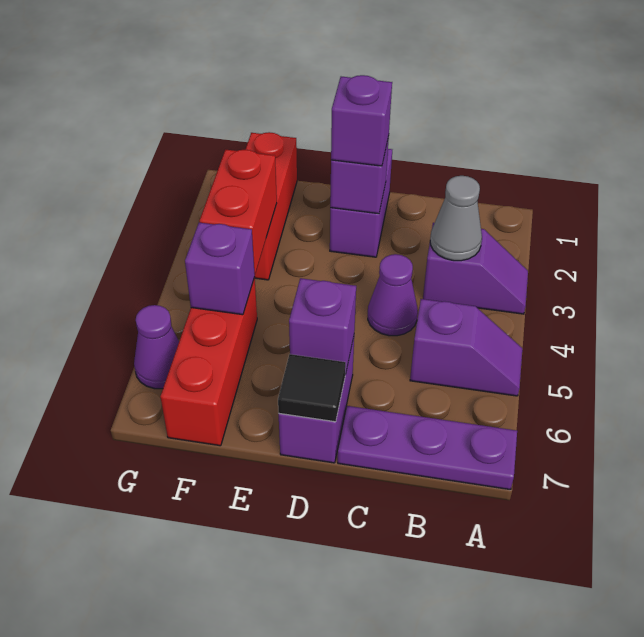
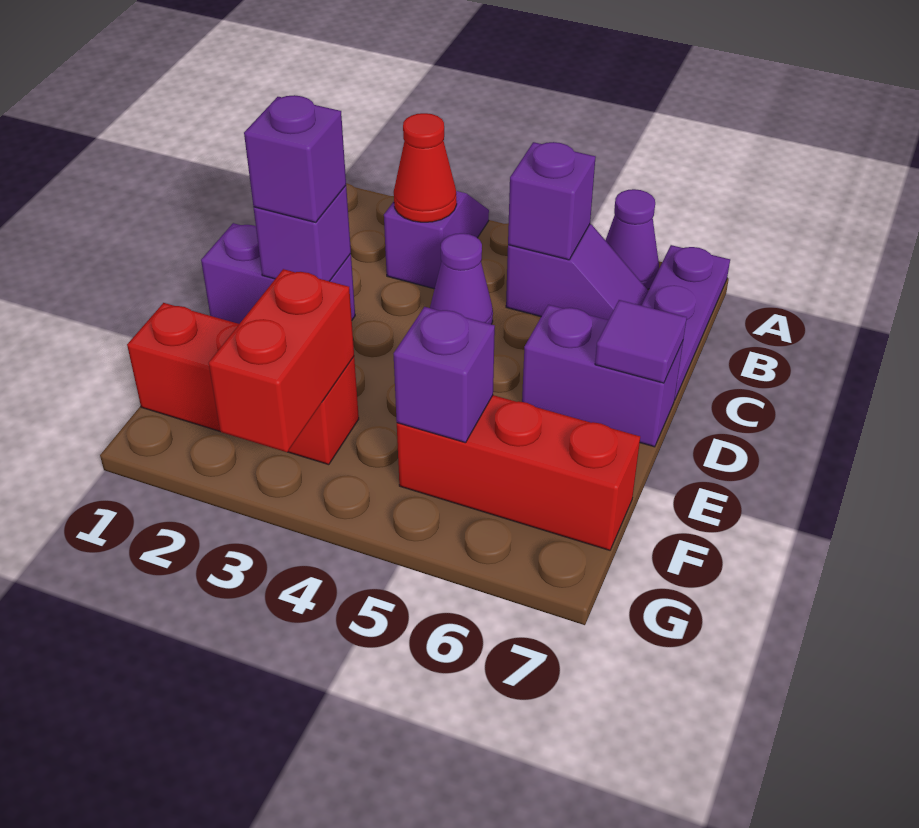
purple 1x2 slope [410,299,522,396] -> purple 1x2 slope turned to [506,224,648,320]
grey 1x1 cone [430,176,482,261] -> red 1x1 cone [394,113,457,222]
purple 1x1 brick [289,278,356,374] -> purple 1x1 brick moved to [508,142,596,260]
black 1x1 tile [278,354,346,422] -> purple 1x1 tile [595,300,687,383]
red 1x2 brick [199,150,277,274] -> red 1x2 brick turned to [209,269,354,452]
purple 1x1 cone [134,305,179,389] -> purple 1x1 cone moved to [605,189,659,289]

